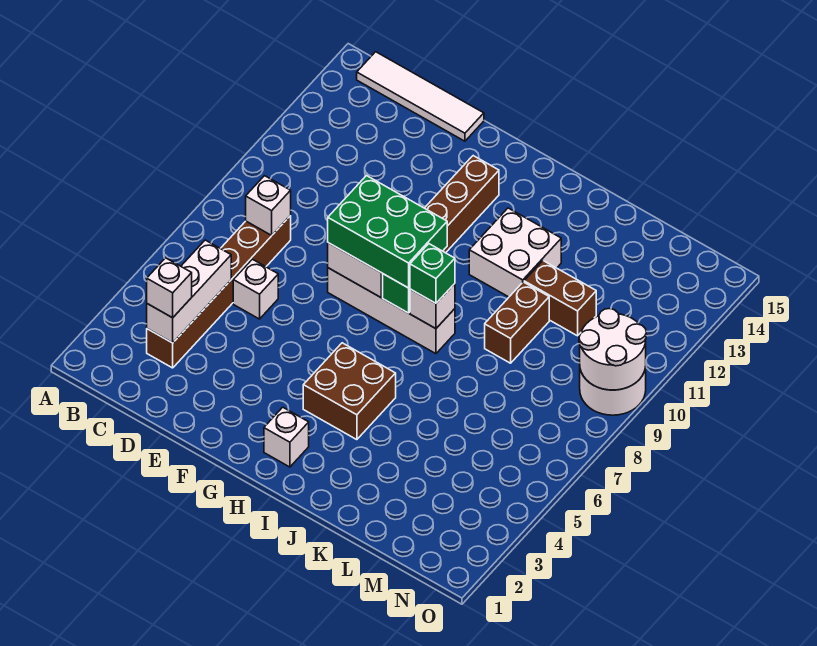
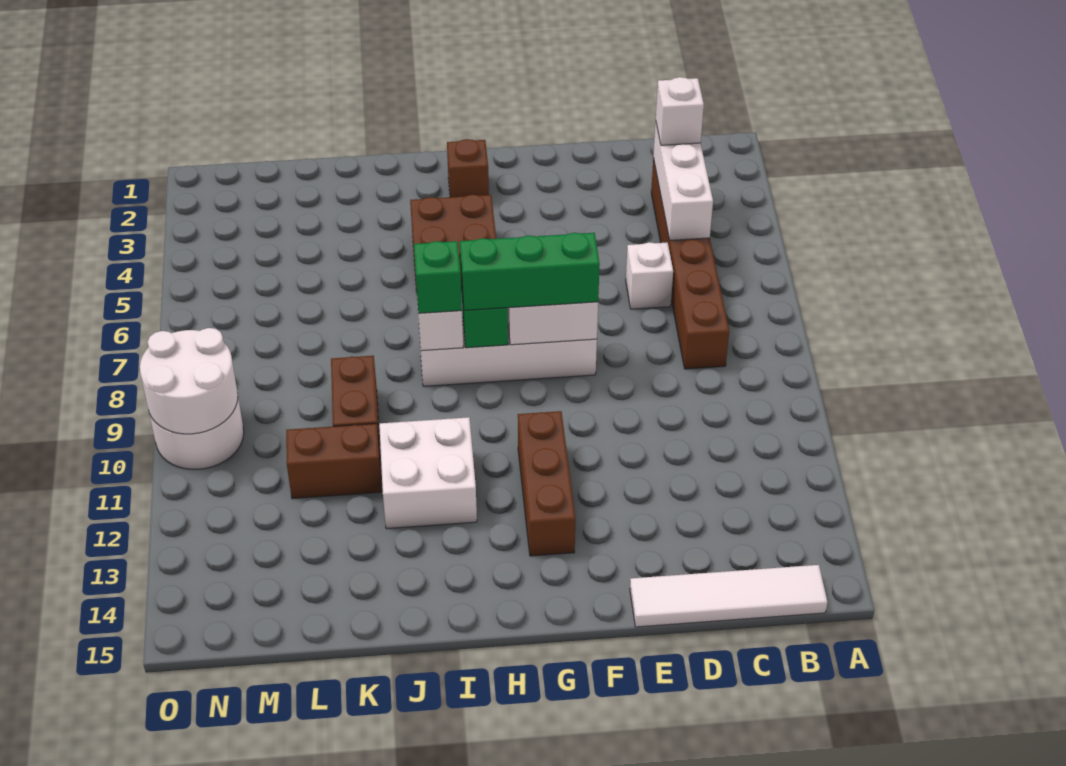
white 1x1 brick [246,176,291,236] -> none
green 2x3 brick [328,176,447,288] -> green 1x3 brick [460,233,600,310]
white 1x1 brick [264,407,309,467] -> brown 1x1 brick [447,139,489,197]

